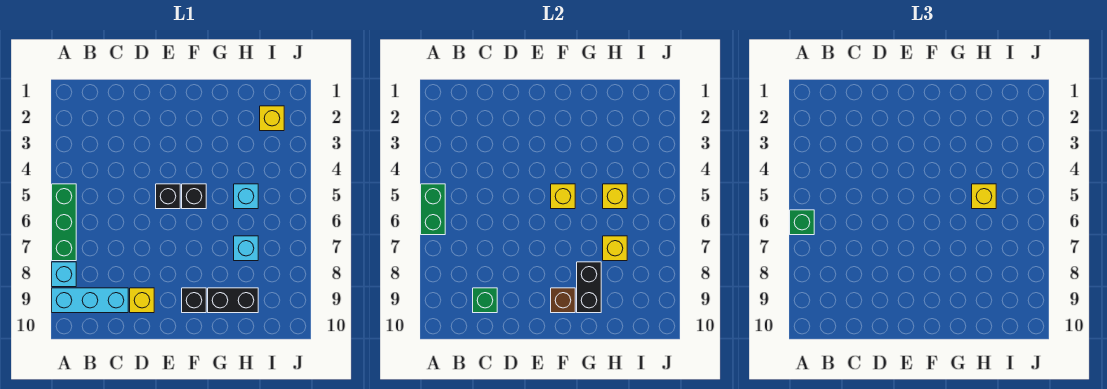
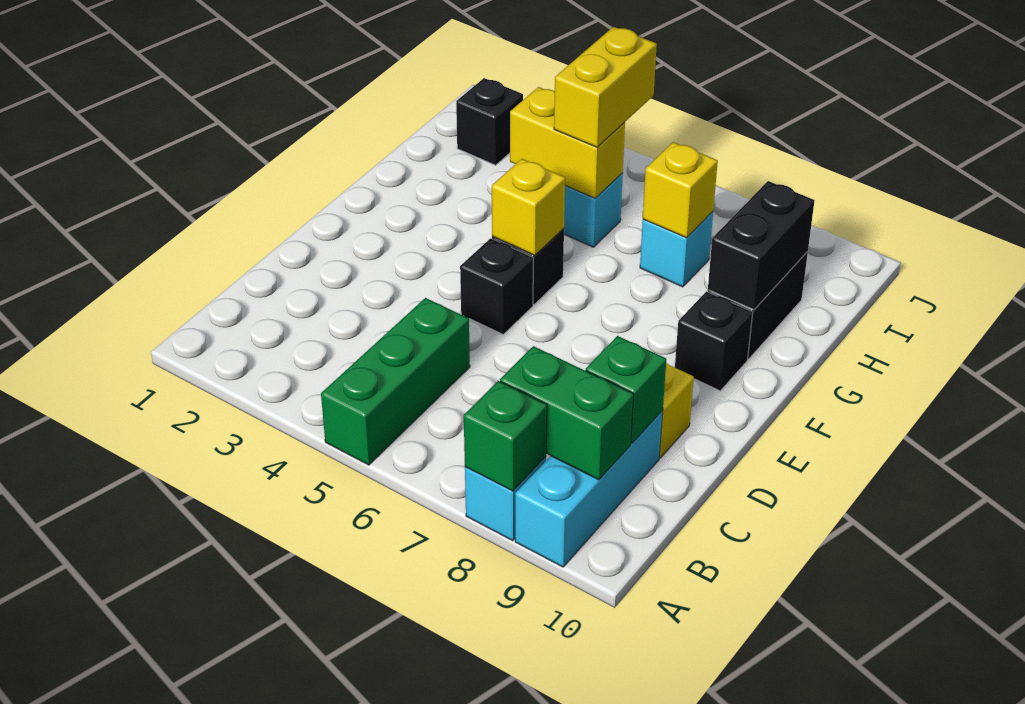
green 1x3 brick [52,184,76,261] -> green 1x3 brick turned to [321,298,470,465]
green 1x2 brick [421,184,445,235] -> green 1x2 brick moved to [500,346,634,480]
green 1x1 brick [790,210,814,235] -> green 1x1 brick moved to [464,381,547,491]
brown 1x1 brick [551,288,575,313] -> none
black 1x2 brick [577,262,601,313] -> black 1x2 brick turned to [708,181,815,310]
yellow 1x1 brick [603,184,627,209] -> yellow 1x2 brick [510,87,625,198]
yellow 1x1 brick [972,184,996,209] -> yellow 1x2 brick [554,27,657,147]
yellow 1x1 brick [260,106,284,131] -> black 1x1 brick [456,78,523,165]

